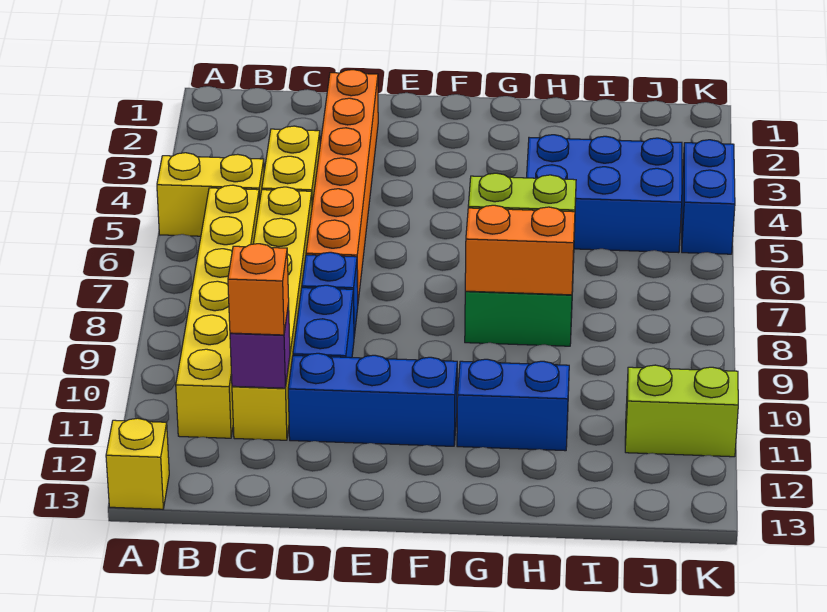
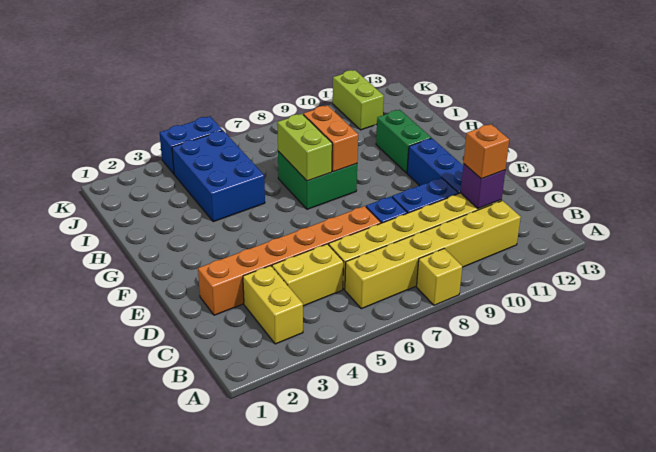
yellow 1x2 brick [157,153,264,236] -> yellow 1x2 brick moved to [243,266,303,344]
yellow 1x1 brick [106,418,169,509] -> yellow 1x1 brick moved to [417,249,462,305]
blue 1x2 brick [457,359,569,451] -> green 1x2 brick [376,110,431,173]

